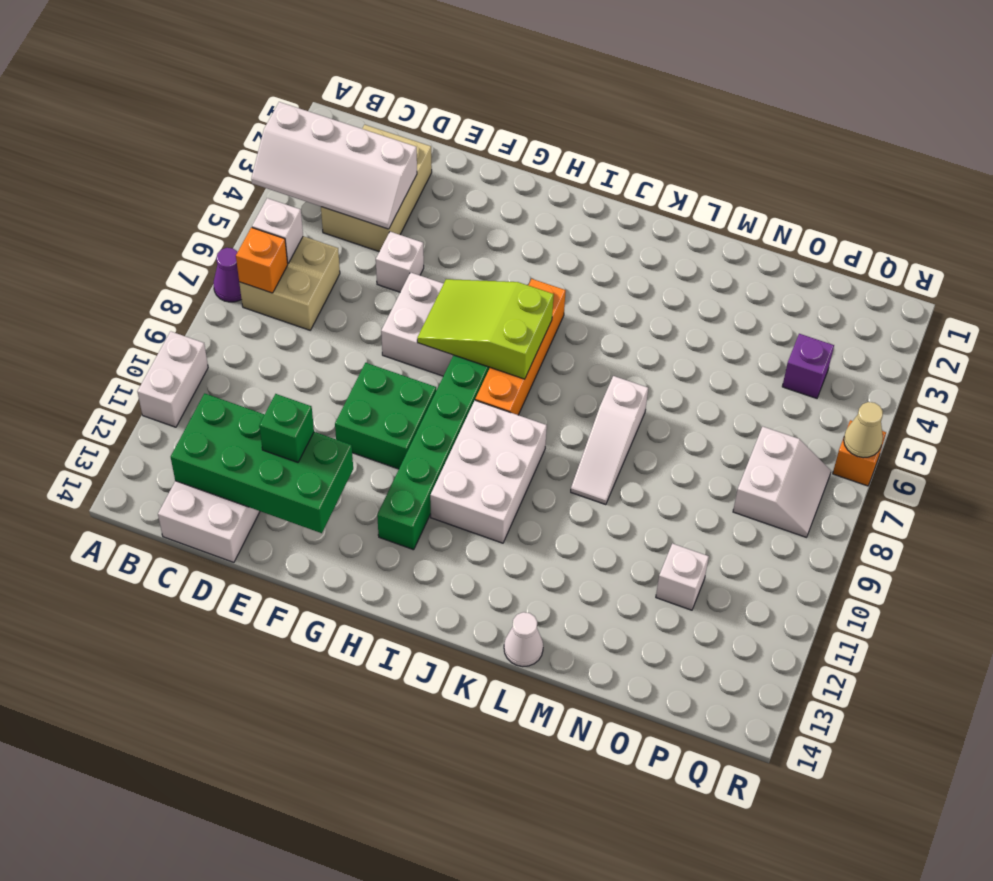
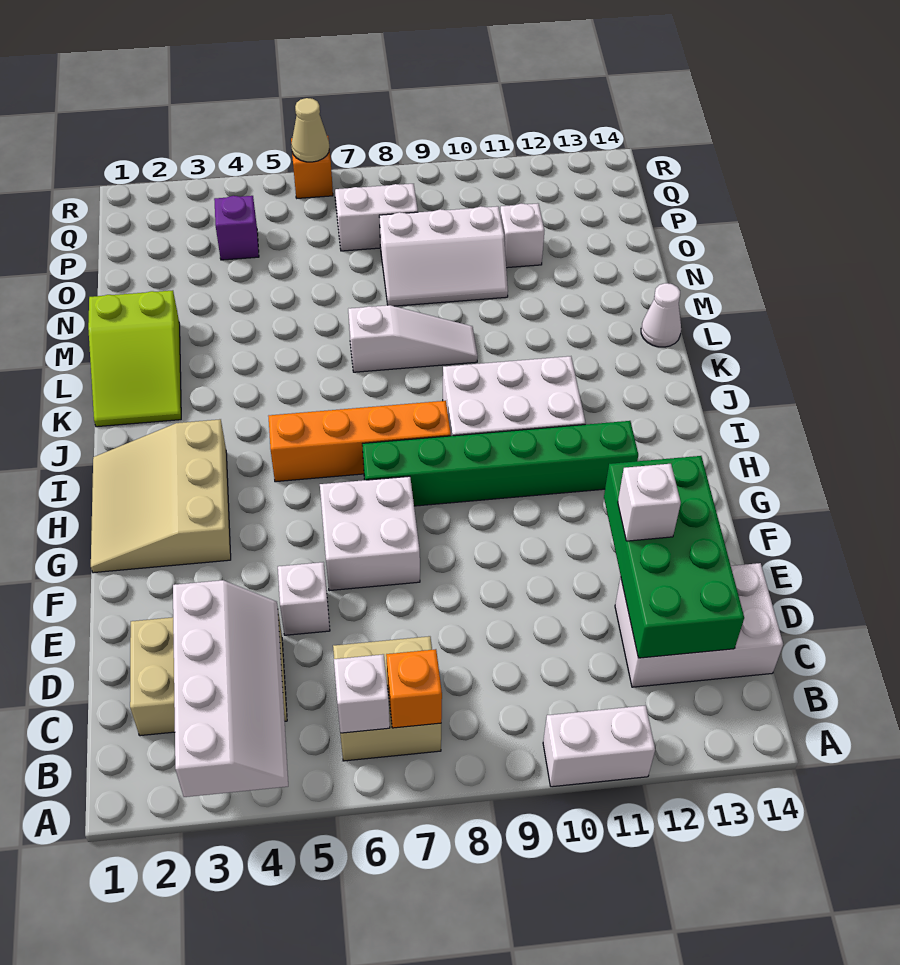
purple 1x1 cone [214,248,242,302] -> none
green 1x1 brick [259,394,314,462] -> white 1x1 brick [618,464,681,541]
green 2x2 brick [335,363,436,469] -> none
none -> tan 3x3 slope [91,419,231,573]
lime 2x3 slope [417,279,554,379] -> lime 2x3 slope moved to [88,290,181,427]
none -> white 2x3 slope [379,206,508,306]

